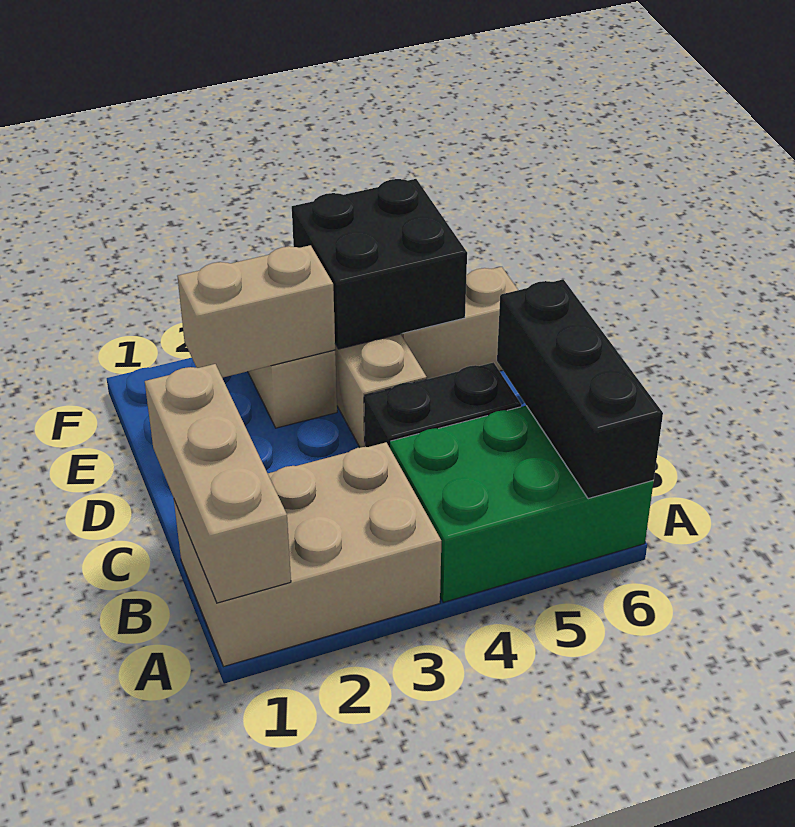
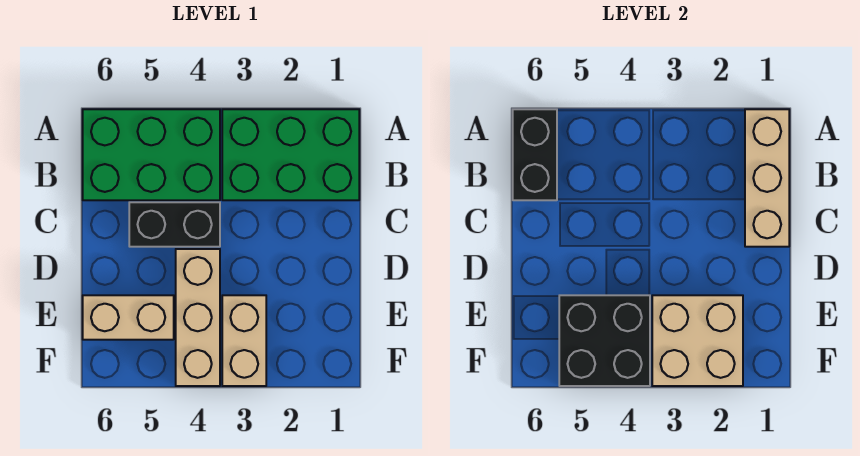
tan 2x3 brick [174,442,441,666] -> green 2x3 brick [222,109,359,200]
black 1x3 brick [497,279,663,499] -> black 1x2 brick [513,109,557,200]
tan 1x2 brick [177,245,335,378] -> tan 2x2 brick [652,295,743,386]

